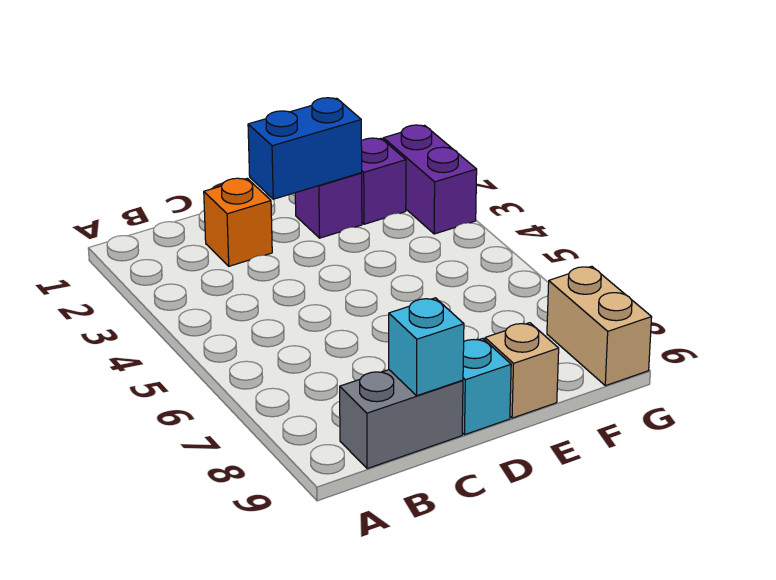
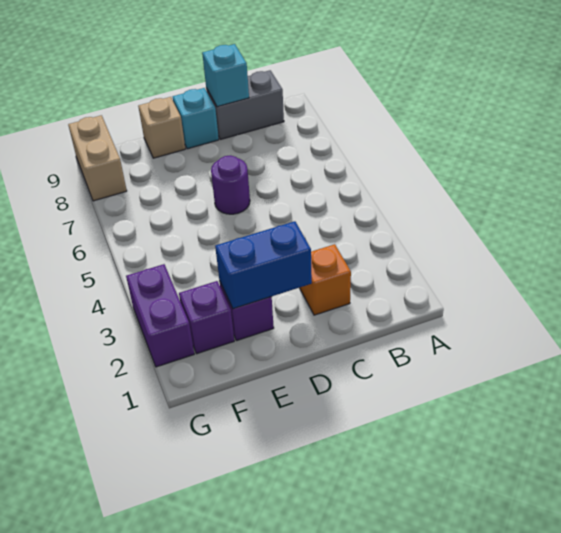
none -> purple 1x1 round brick [211,155,250,214]

